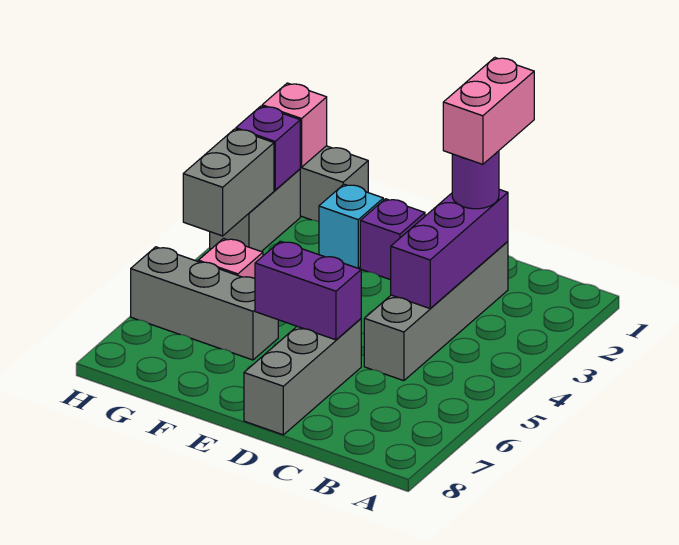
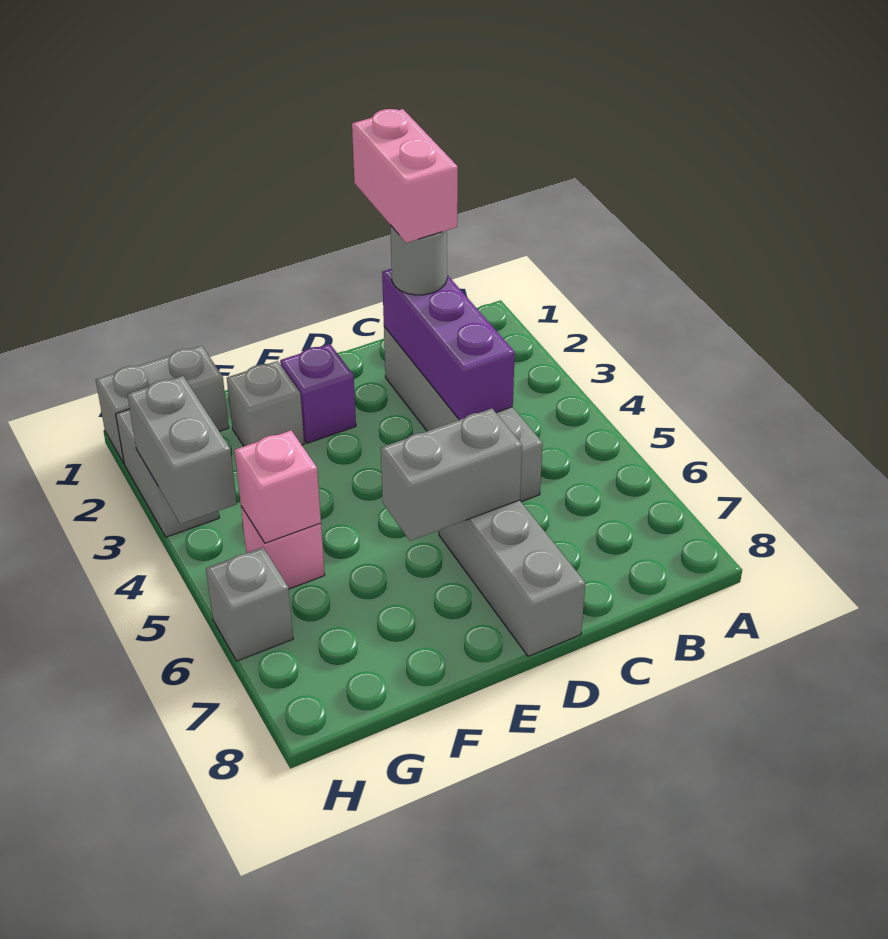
purple 1x1 round brick [452,151,499,209] -> grey 1x1 round brick [390,225,447,295]
purple 1x2 brick [255,241,361,340] -> grey 1x2 brick [381,409,522,541]
cyan 1x1 brick [319,184,383,268] -> grey 1x1 brick [227,361,304,446]
grey 1x3 brick [131,247,278,360] -> grey 1x1 brick [206,547,293,661]
pink 1x1 brick [262,83,327,167] -> pink 1x1 brick moved to [235,431,321,543]
purple 1x1 brick [236,106,300,190] -> none

